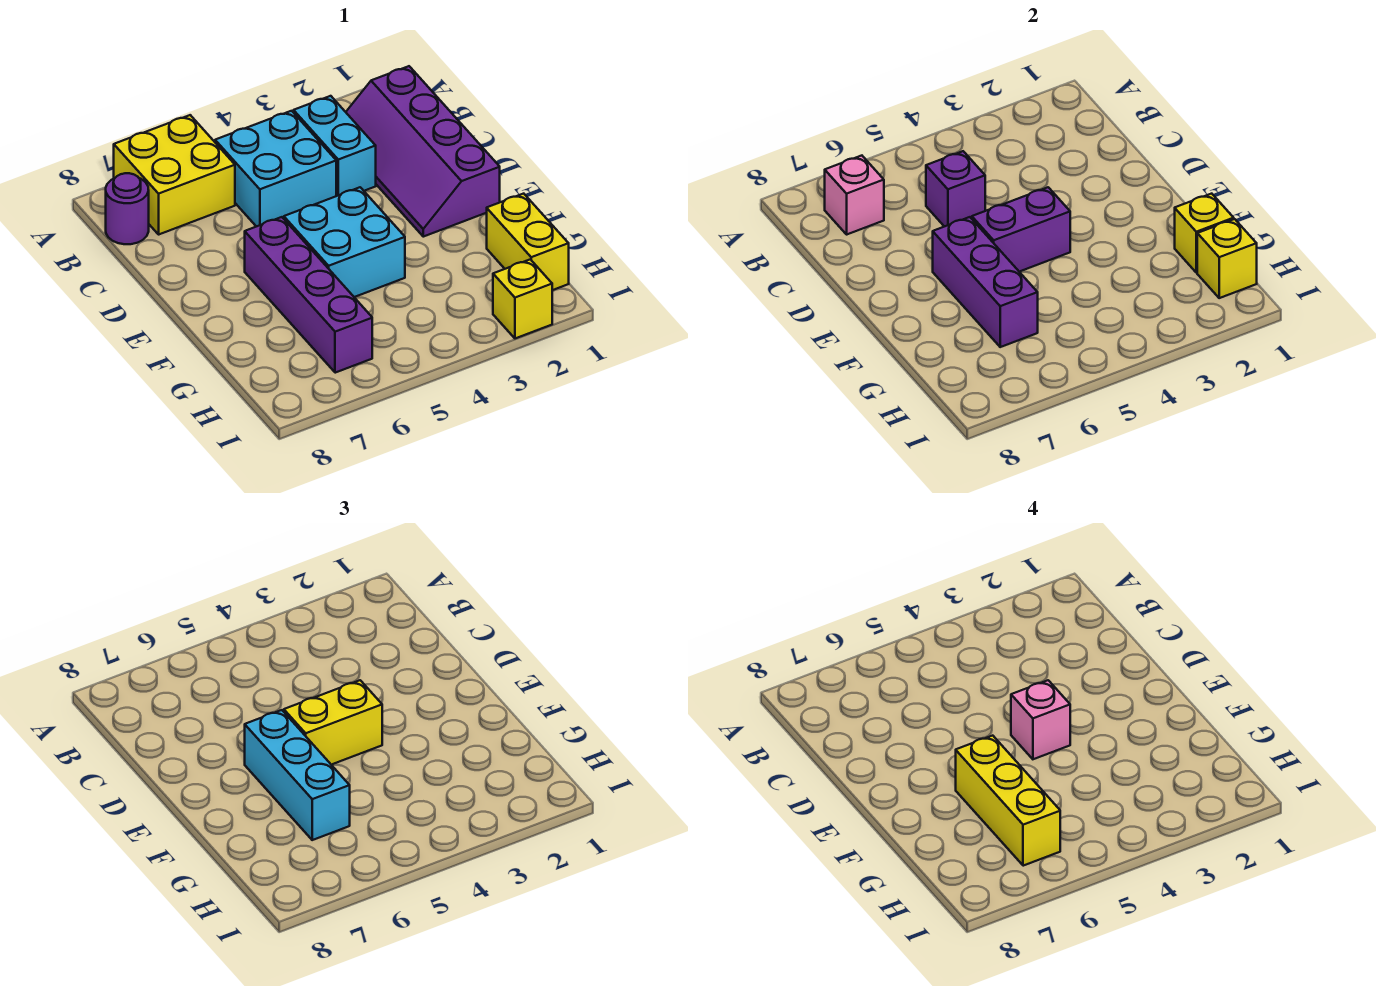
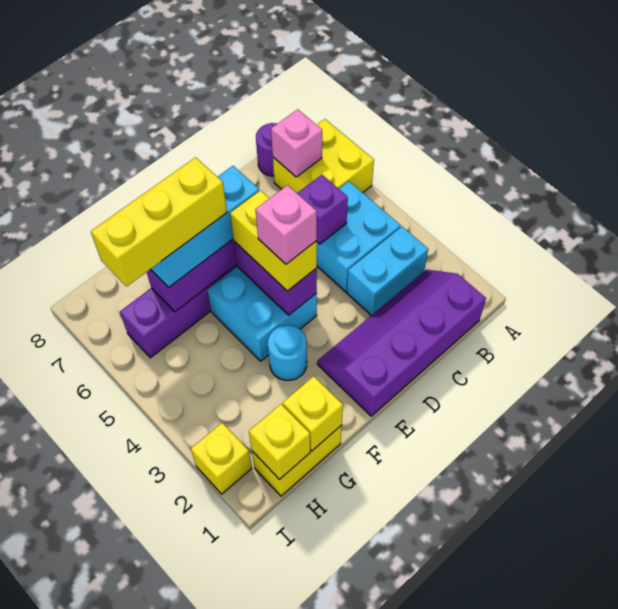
none -> cyan 1x1 round brick [268,325,307,380]

